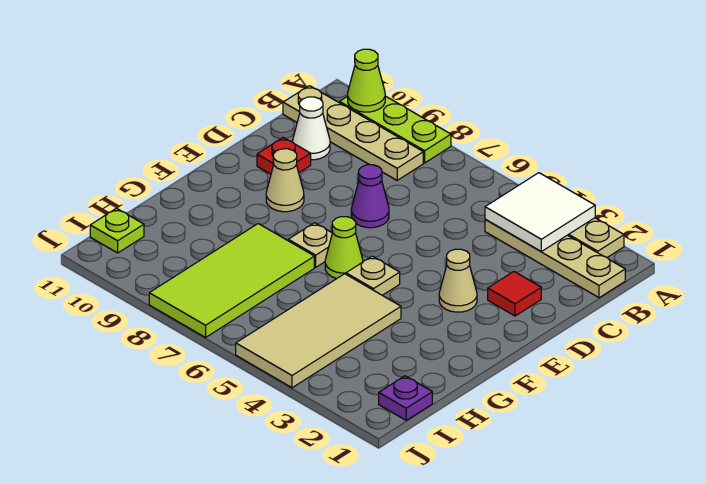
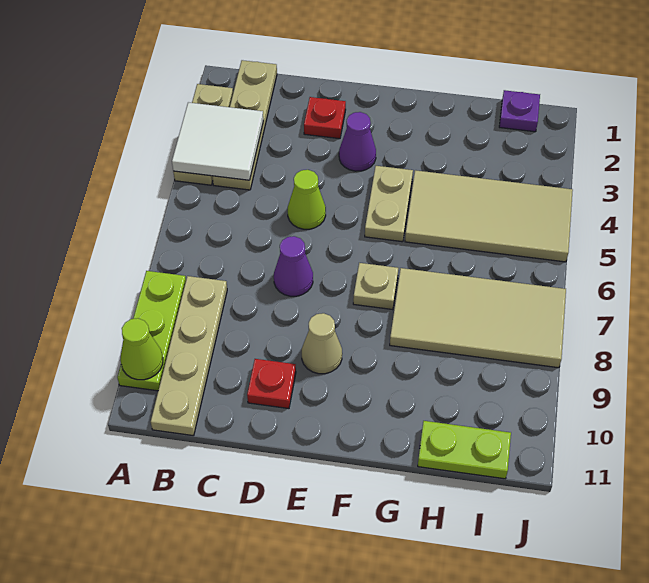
white 1x1 cone [292,97,330,160] -> none
red 1x1 tile [488,272,541,316] -> red 1x1 plate [304,97,346,139]
tan 1x1 cone [439,249,477,312] -> purple 1x1 cone [339,112,376,171]
tan 1x1 plate [346,256,400,295] -> tan 1x2 plate [365,166,413,242]
lime 1x1 cone [325,217,363,279] -> lime 1x1 cone moved to [288,170,326,229]
lime 2x4 tile [149,224,314,337] -> tan 2x4 tile [390,268,566,368]
lime 1x1 plate [90,208,144,253] -> lime 1x2 plate [418,421,511,479]

